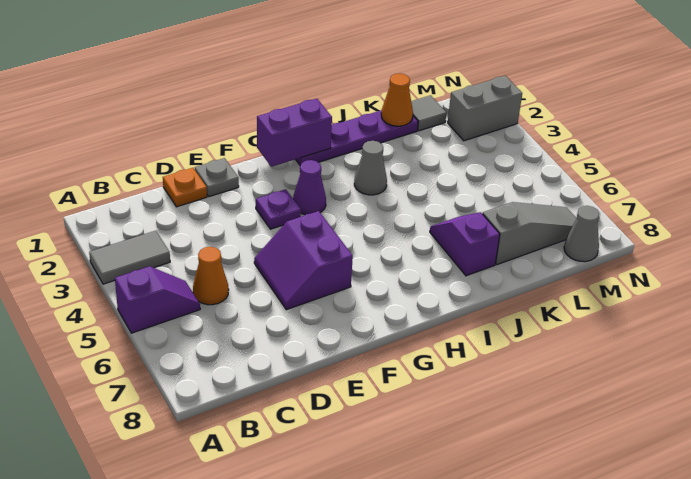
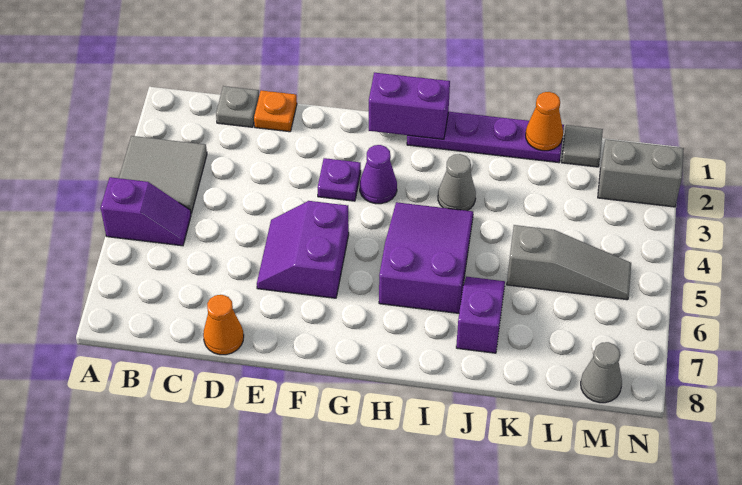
grey 1x2 tile [89,231,170,284] -> grey 2x2 tile [119,136,207,214]
orange 1x1 cone [193,247,229,305] -> orange 1x1 cone moved to [203,295,244,355]
grey 1x1 plate [195,158,239,197] -> grey 1x1 plate moved to [216,86,259,127]
none -> purple 2x3 slope [379,202,473,313]
grey 1x3 slope [483,202,577,265] -> grey 1x3 slope moved to [507,225,631,300]

